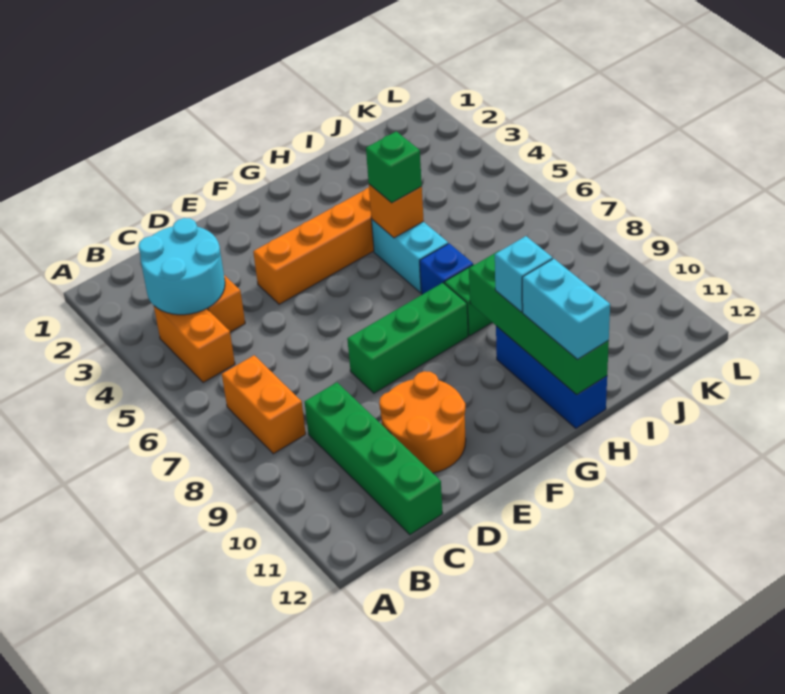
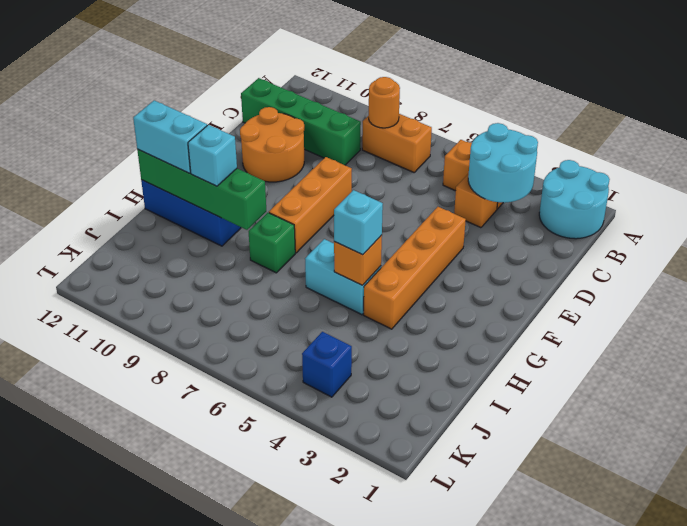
none -> cyan 2x2 round brick [539,160,610,239]
none -> orange 1x1 round brick [369,77,400,128]
green 1x3 brick [347,283,468,393] -> orange 1x3 brick [269,157,352,253]
green 1x1 brick [366,131,422,203] -> cyan 1x1 brick [334,190,383,255]
blue 1x1 brick [420,243,473,294] -> blue 1x1 brick moved to [302,332,352,397]

